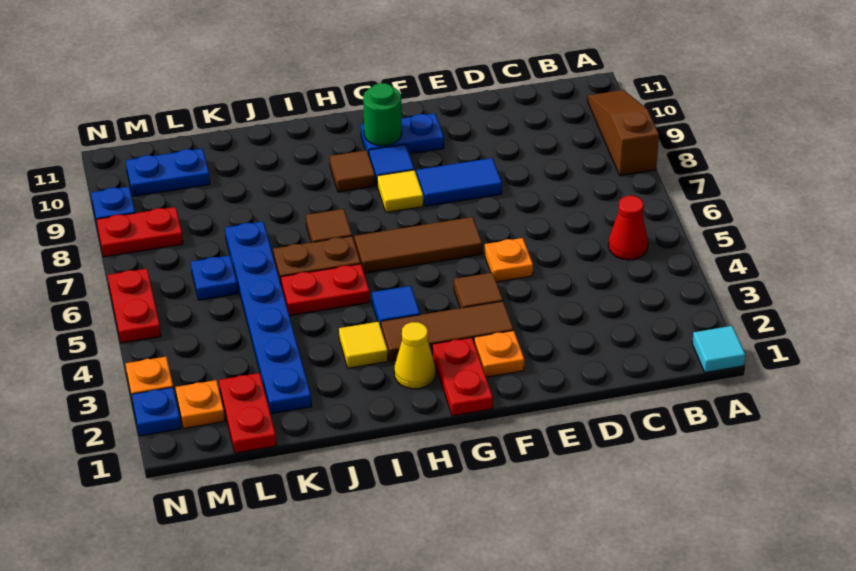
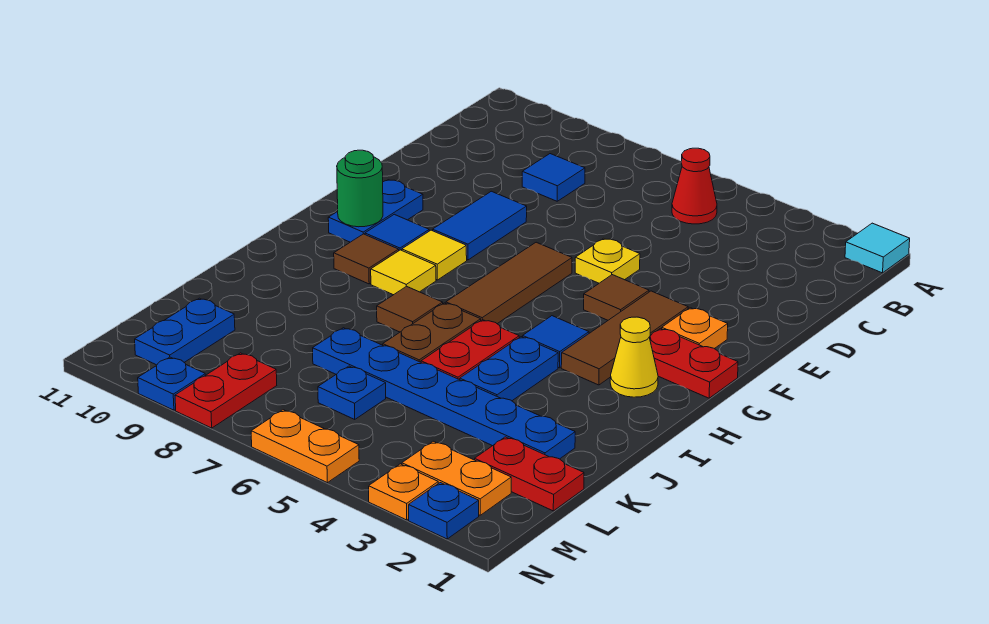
brown 1x3 slope [588,90,659,176] -> none
none -> blue 1x1 tile [522,154,585,201]
orange 1x1 plate [485,238,533,282] -> yellow 1x1 plate [575,238,640,283]
yellow 1x1 tile [339,322,388,368] -> yellow 1x1 tile moved to [371,250,436,295]
none -> blue 1x2 plate [460,337,558,401]
orange 1x1 plate [176,380,225,428] -> orange 1x2 plate [402,441,511,515]
red 1x2 plate [108,269,161,343] -> orange 1x2 plate [251,410,359,483]

